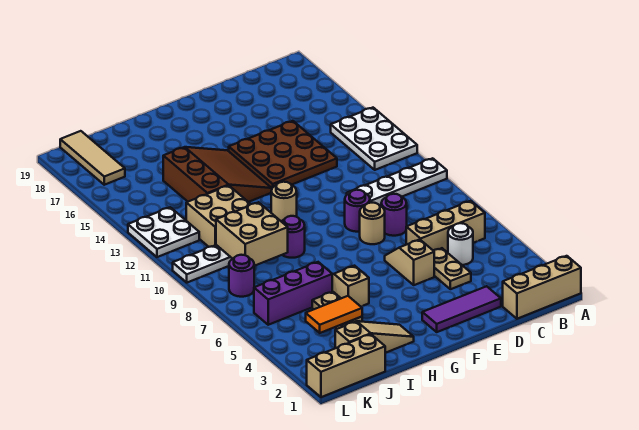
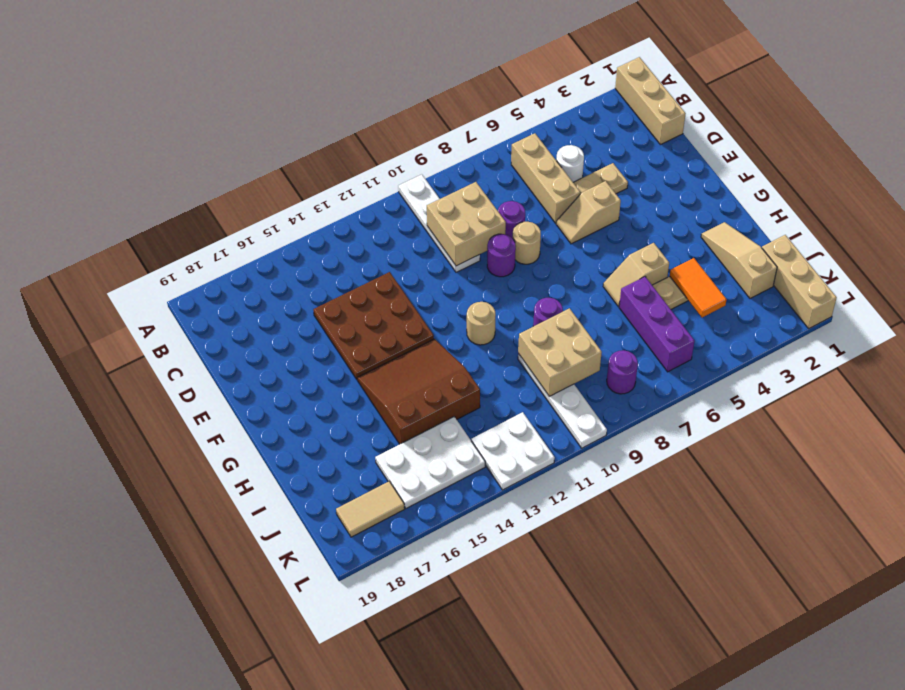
white 2x3 plate [331,108,417,170] -> white 2x3 plate moved to [375,417,485,508]
purple 1x3 tile [422,286,501,332] -> none
tan 2x2 brick [186,186,250,247] -> tan 2x2 brick moved to [427,182,506,266]
tan 1x3 tile [60,131,125,185] -> tan 1x2 tile [336,481,405,537]

